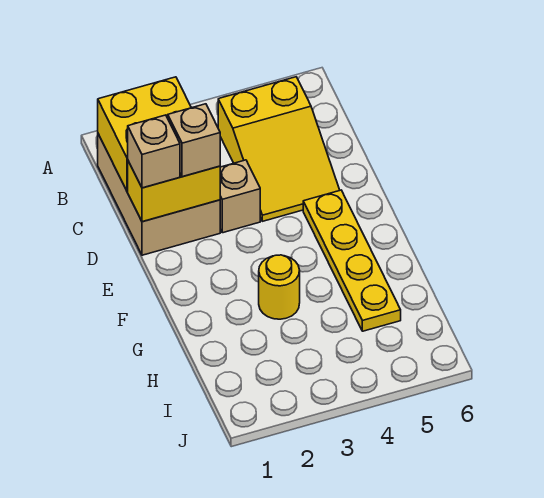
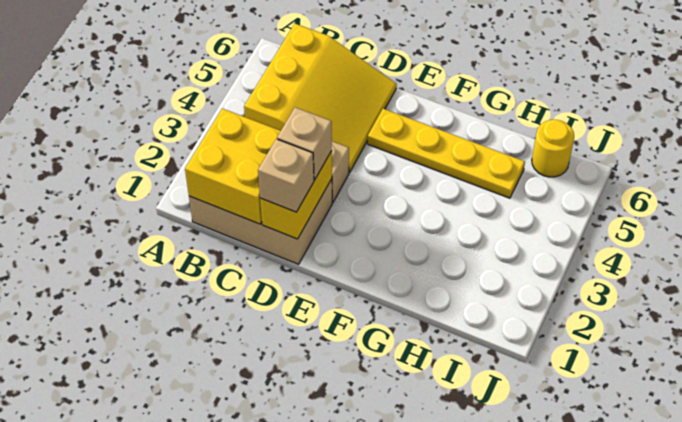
yellow 2x3 slope [218,77,340,221] -> yellow 3x3 slope [244,24,397,173]
yellow 1x1 round brick [259,255,300,319] -> yellow 1x1 round brick moved to [532,120,574,177]

